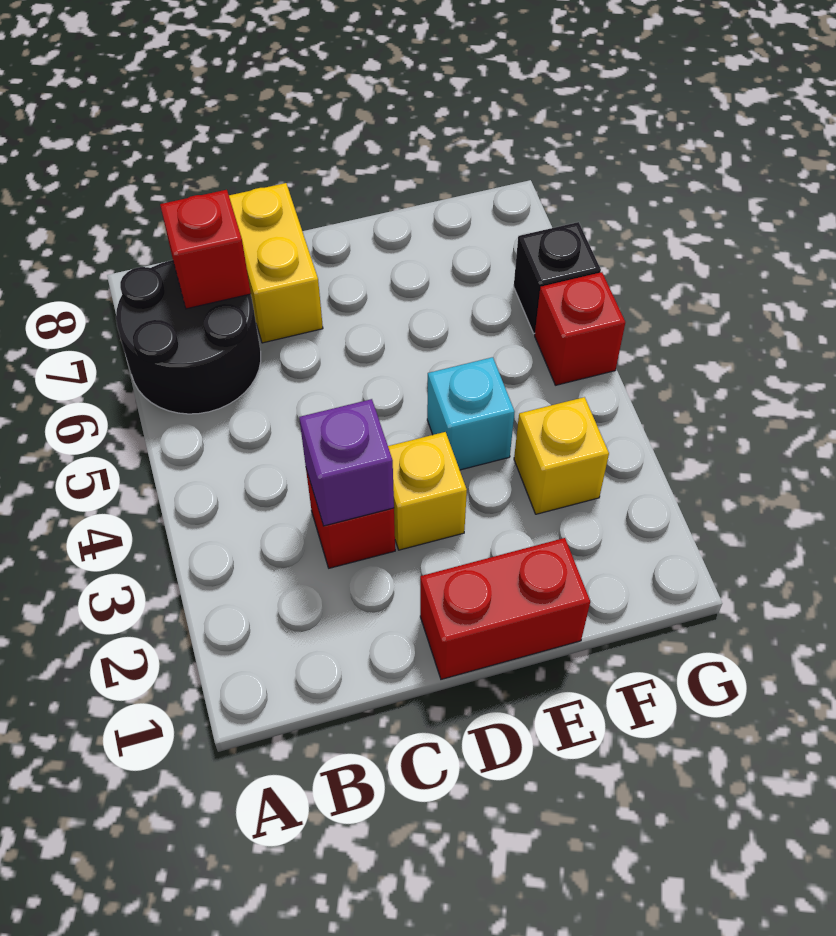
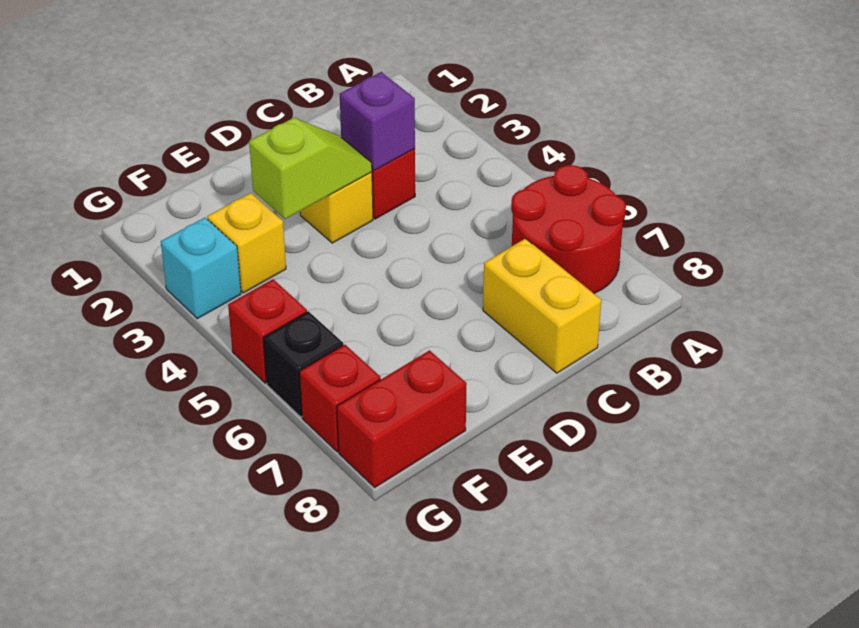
black 2x2 round brick [116,260,261,414] -> red 2x2 round brick [511,165,626,293]
red 1x1 brick [160,190,251,309] -> red 1x1 brick moved to [300,345,381,452]
red 1x2 brick [420,538,590,679] -> red 1x2 brick moved to [337,350,467,487]
none -> lime 1x2 slope [249,118,372,219]
cyan 1x1 brick [427,357,514,470] -> cyan 1x1 brick moved to [161,218,241,319]

